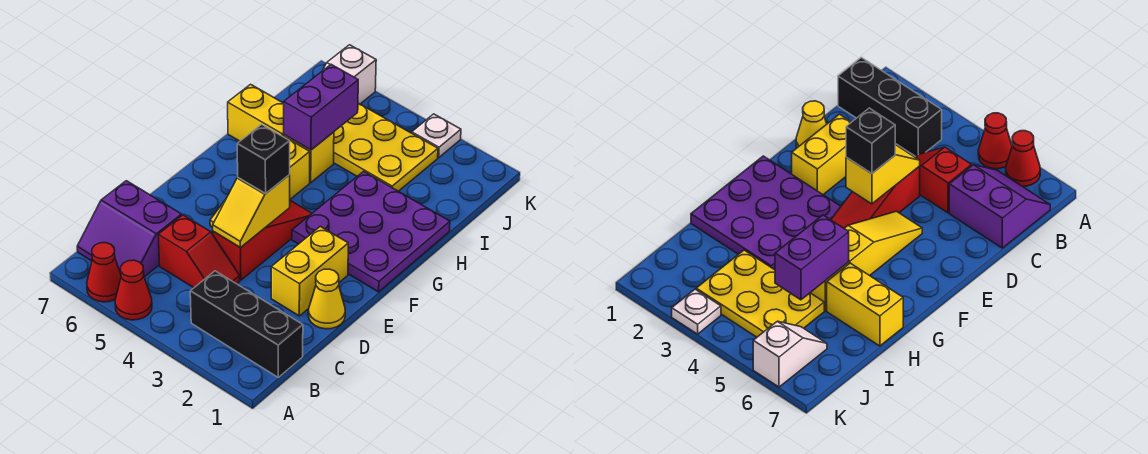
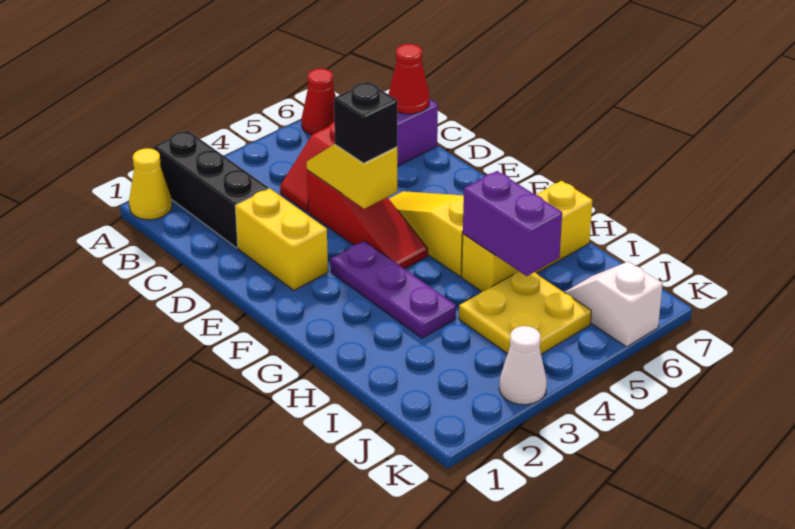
red 1x1 cone [115,260,152,320] -> red 1x1 cone moved to [389,44,429,114]
black 1x3 brick [190,271,303,377] -> black 1x3 brick turned to [154,130,268,248]
yellow 1x1 cone [308,269,345,329] -> yellow 1x1 cone moved to [129,148,172,220]
purple 3x3 plate [292,171,450,292] -> purple 1x3 plate [331,241,456,338]
yellow 2x3 plate [334,103,438,191] -> yellow 2x2 plate [459,271,591,354]
white 1x1 plate [412,114,461,158] -> white 1x1 cone [499,326,547,405]

